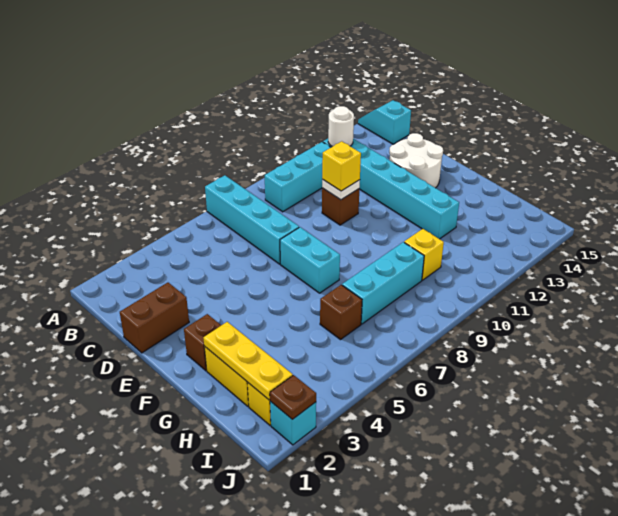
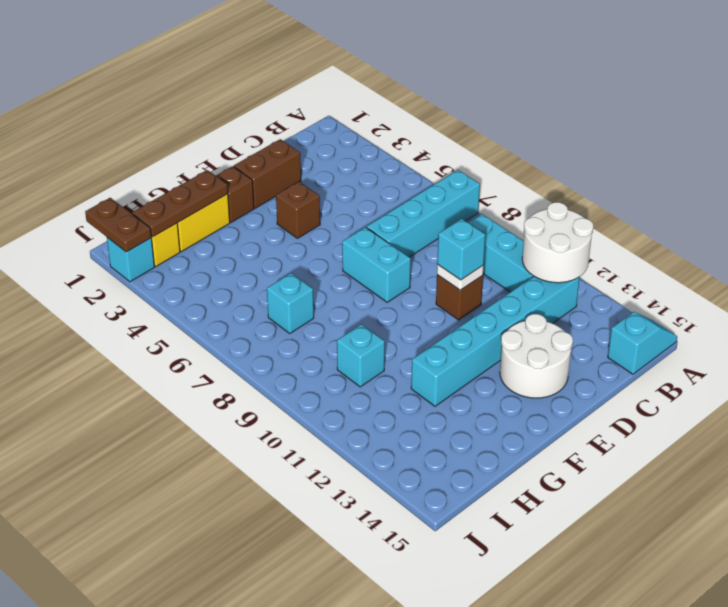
white 1x1 round brick [328,106,354,147] -> white 2x2 round brick [522,202,593,283]
brown 1x2 brick [120,283,189,353] -> brown 1x2 brick turned to [234,139,301,208]
yellow 1x1 brick [322,141,361,191] -> cyan 1x1 brick [437,219,485,280]
cyan 1x2 brick [280,227,340,293] -> cyan 1x2 brick turned to [342,227,411,302]
yellow 1x3 plate [204,322,293,400] -> brown 1x3 plate [132,170,228,237]
brown 1x1 brick [320,285,362,340] -> brown 1x1 brick moved to [276,182,320,238]
cyan 1x3 brick [342,242,424,324] -> cyan 1x1 brick [267,273,314,333]
yellow 1x1 brick [404,229,444,280] -> cyan 1x1 brick [337,324,385,387]
brown 1x1 plate [270,375,316,419] -> brown 1x2 plate [85,198,151,252]

